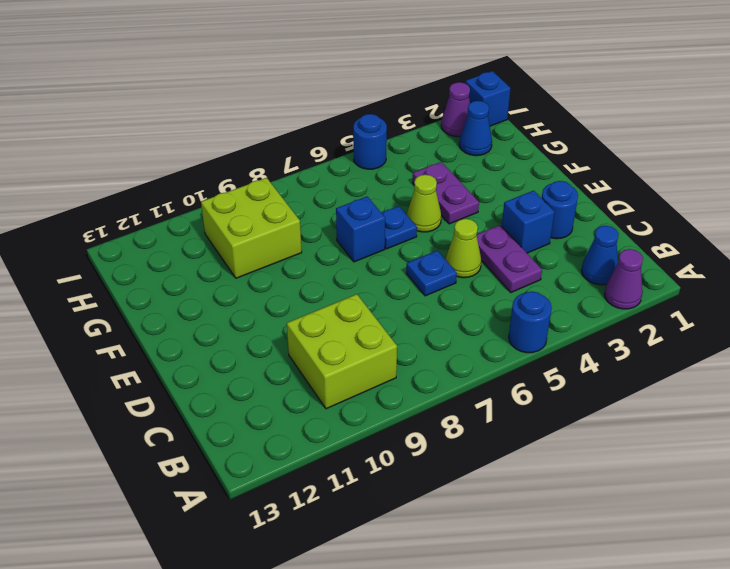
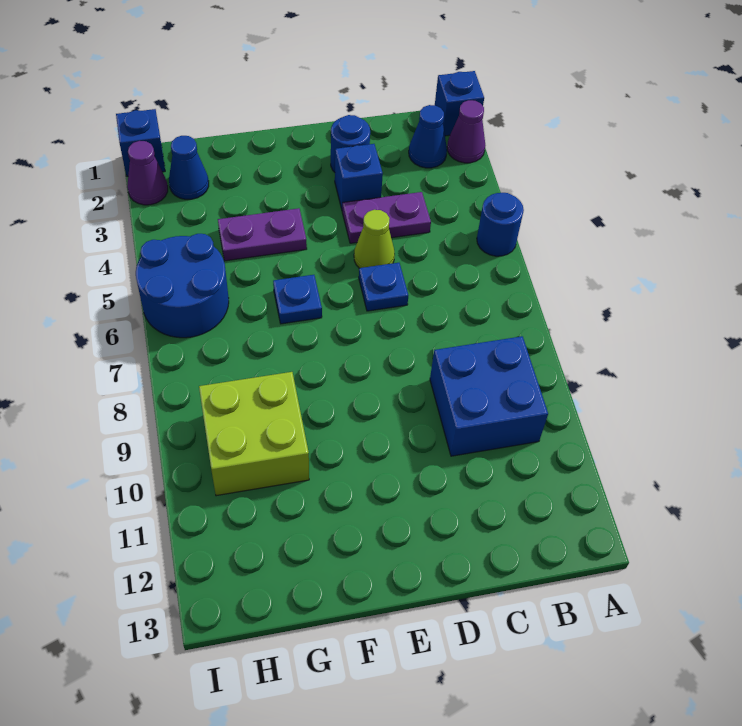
lime 2x2 brick [287,294,397,409] -> blue 2x2 brick [430,336,548,456]
lime 1x1 cone [407,175,441,232] -> none
blue 1x1 brick [336,197,385,262] -> blue 1x1 brick moved to [435,71,484,136]
blue 1x1 round brick [353,114,387,169] -> blue 2x2 round brick [136,234,229,338]

